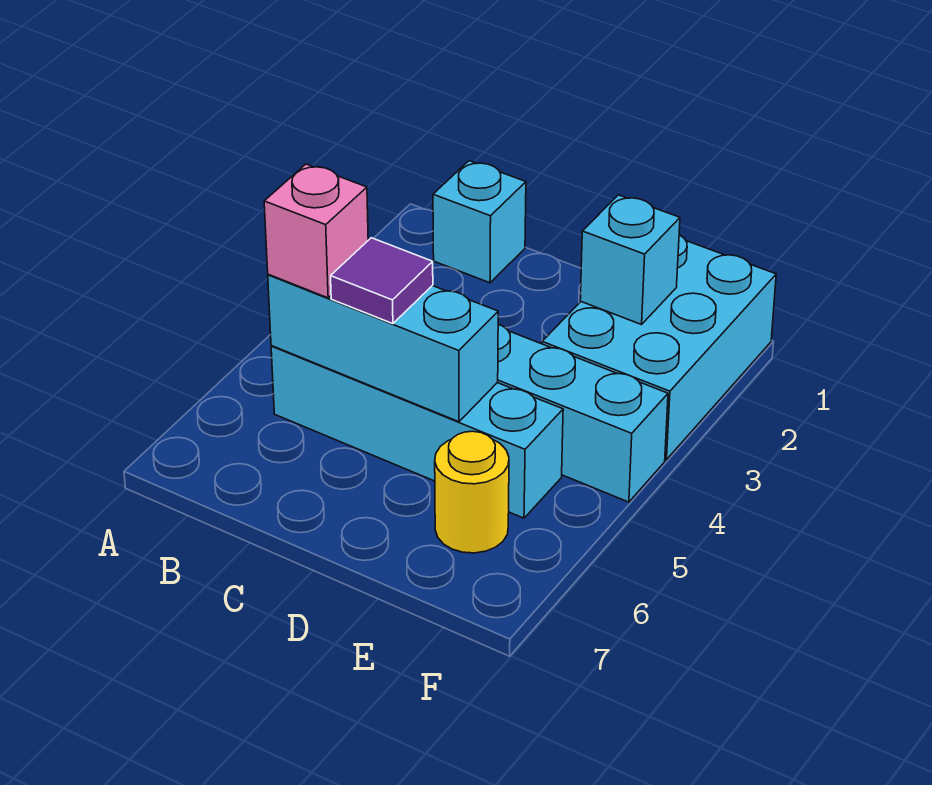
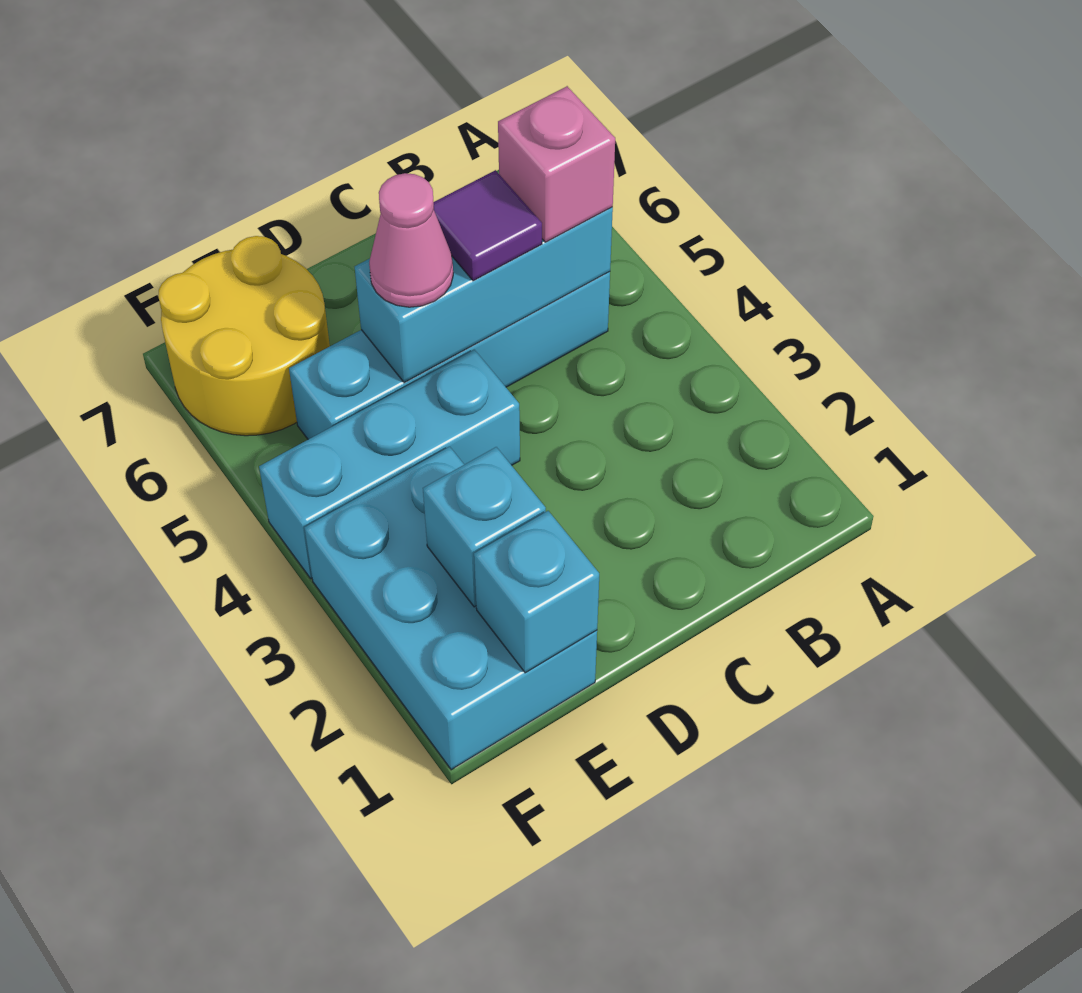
cyan 1x1 brick [433,161,526,283] -> cyan 1x1 brick moved to [474,511,599,673]
none -> pink 1x1 cone [369,173,453,307]
yellow 1x1 round brick [435,431,509,553] -> yellow 2x2 round brick [159,236,330,436]

